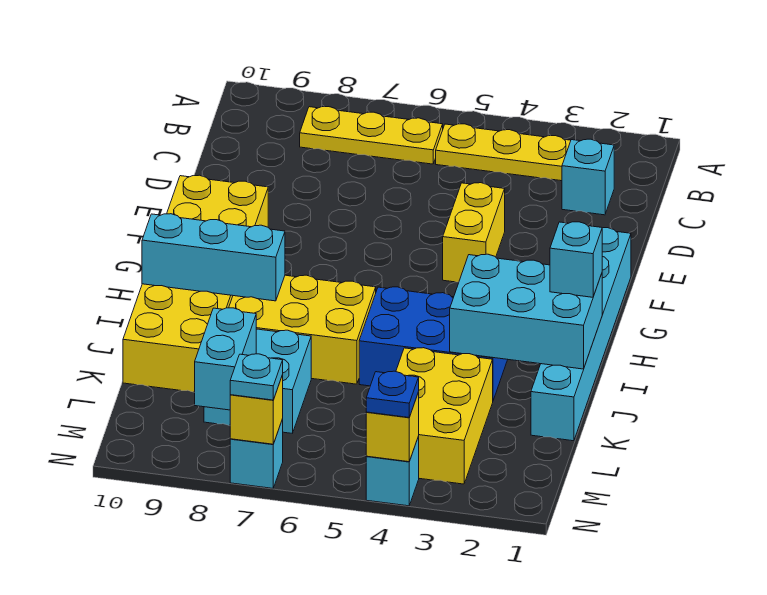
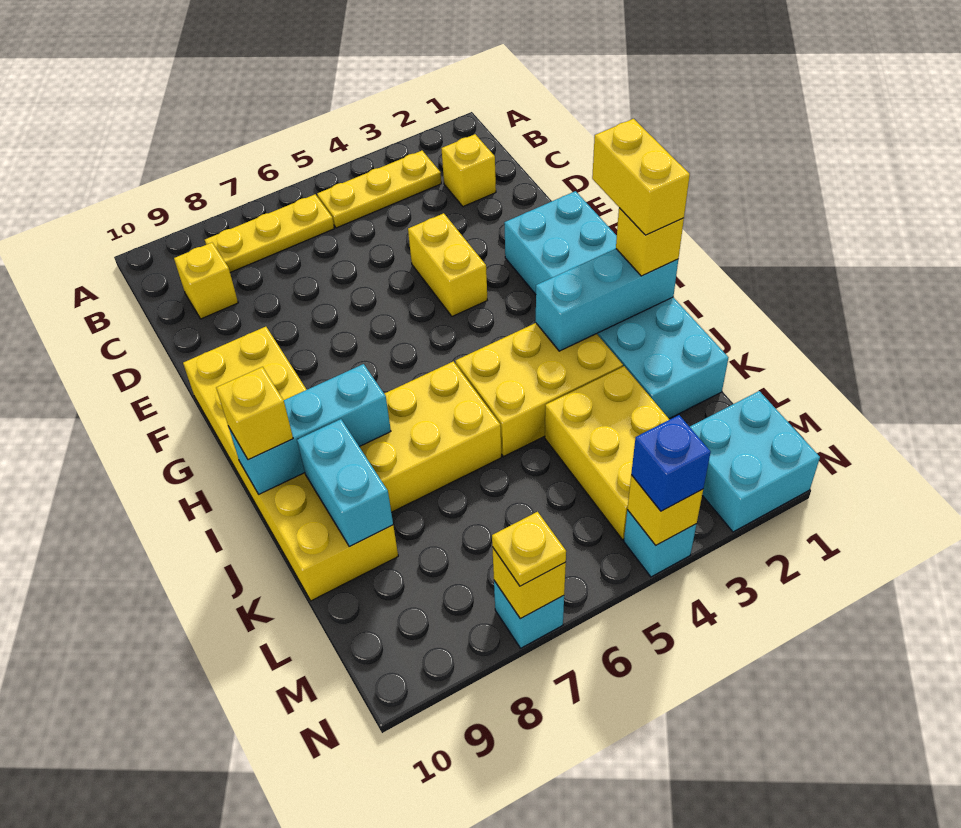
cyan 1x1 brick [562,139,614,215] -> yellow 1x1 brick [441,134,496,207]
none -> yellow 1x1 brick [174,243,238,319]
cyan 1x6 brick [531,228,631,441] -> cyan 2x6 brick [504,191,728,419]
none -> yellow 1x2 brick [592,119,690,235]
cyan 2x3 brick [450,254,602,369] -> cyan 1x3 brick [536,249,678,351]
cyan 1x1 brick [550,222,602,297] -> yellow 1x1 brick [616,208,684,276]
blue 2x3 brick [359,287,508,400] -> yellow 2x3 brick [456,323,623,457]
none -> yellow 1x1 brick [216,367,293,460]
cyan 2x2 brick [204,329,311,433] -> cyan 2x2 brick moved to [690,391,820,532]
cyan 1x2 brick [194,308,256,410] -> cyan 1x2 brick moved to [297,419,393,546]
blue 1x1 plate [366,371,419,417] -> blue 1x1 brick [631,415,711,511]
cyan 1x1 plate [230,354,283,400] -> yellow 1x1 plate [492,512,566,586]

